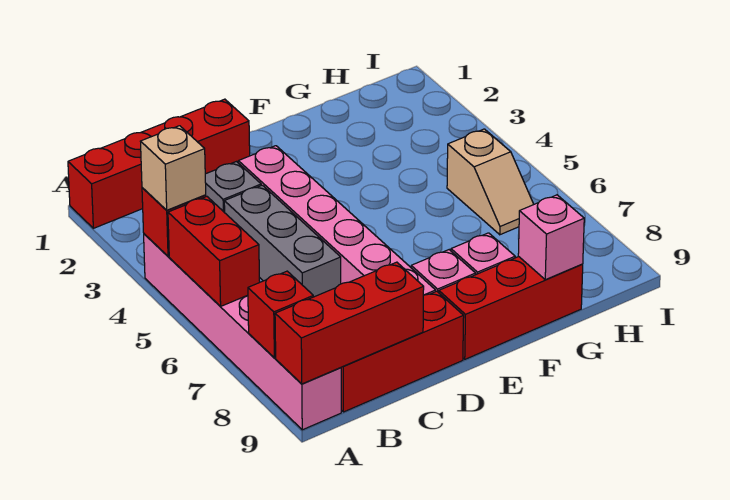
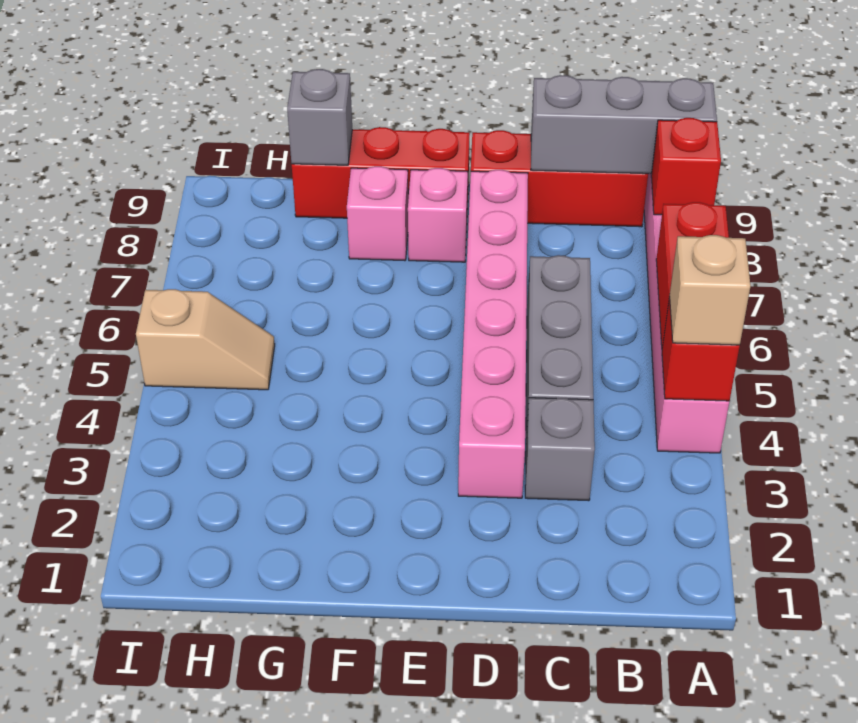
red 1x4 brick [68,99,250,228] -> none
red 1x3 brick [275,262,424,384] -> grey 1x3 brick [531,75,717,174]
pink 1x1 brick [518,195,584,280] -> grey 1x1 brick [287,69,352,165]
tan 1x2 slope [447,129,534,235] -> tan 1x2 slope turned to [136,289,275,390]

